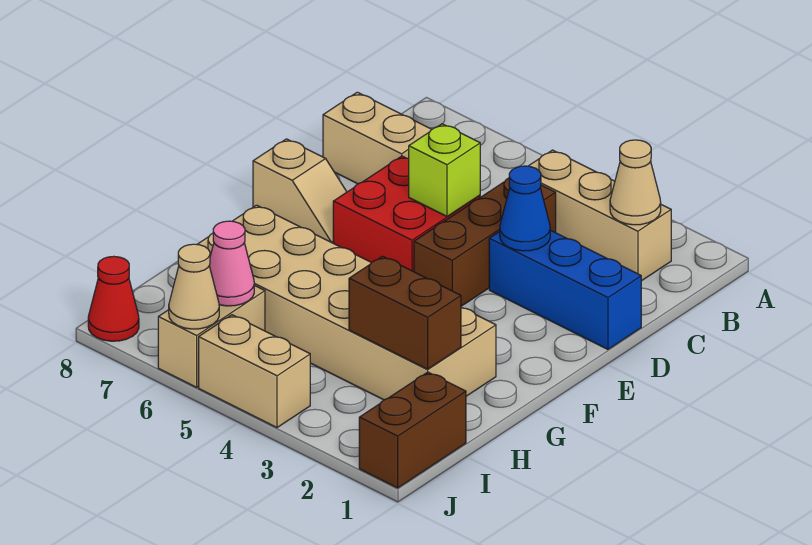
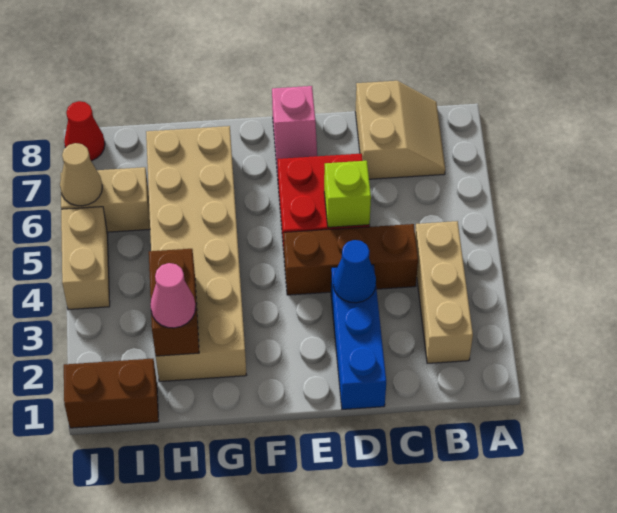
tan 1x1 cone [610,140,661,225] -> none
tan 1x2 slope [253,139,347,243] -> pink 1x2 slope [272,86,317,176]
pink 1x1 cone [209,221,254,306] -> pink 1x1 cone moved to [150,263,196,328]

